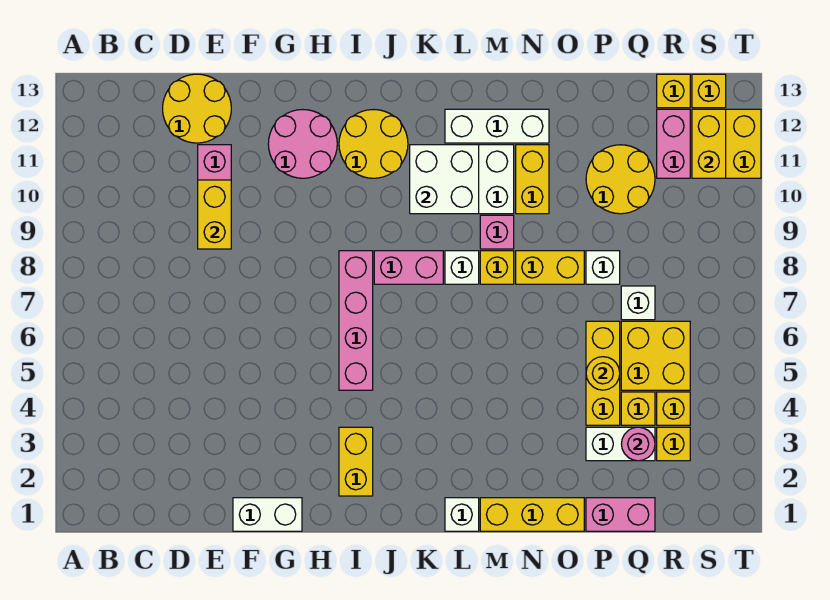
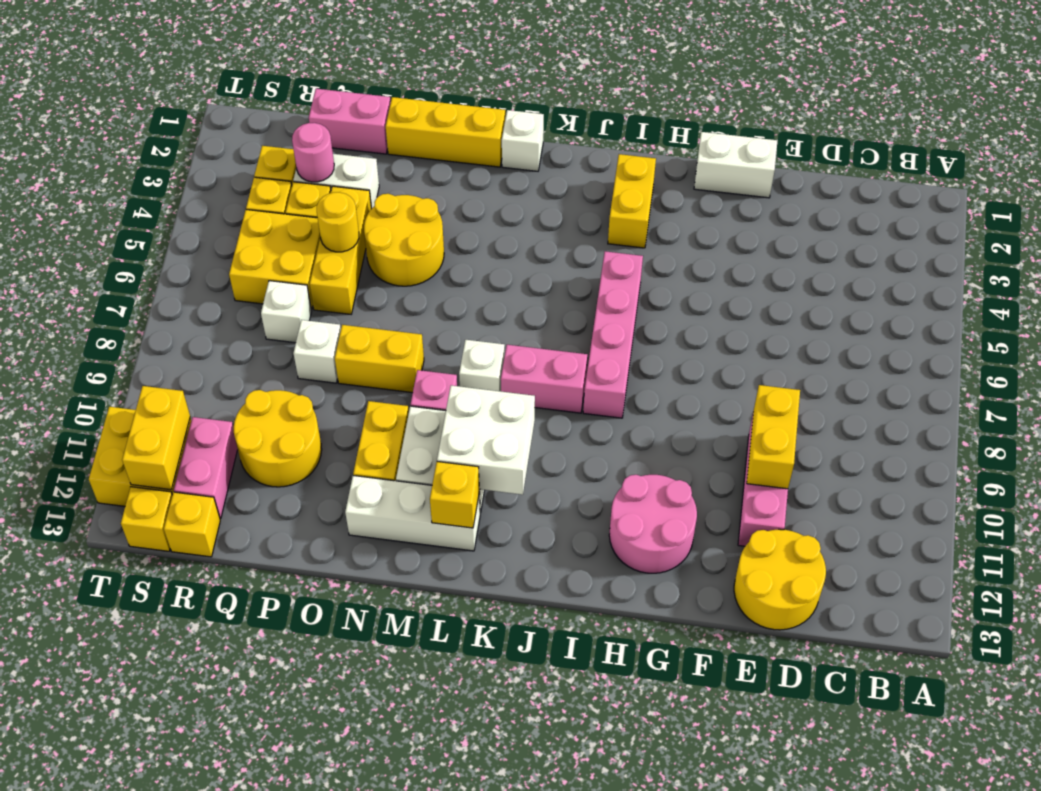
yellow 2x2 round brick [339,110,408,178] -> yellow 2x2 round brick moved to [364,194,444,286]
yellow 1x1 brick [480,251,514,284] -> yellow 1x1 brick moved to [430,462,480,528]

